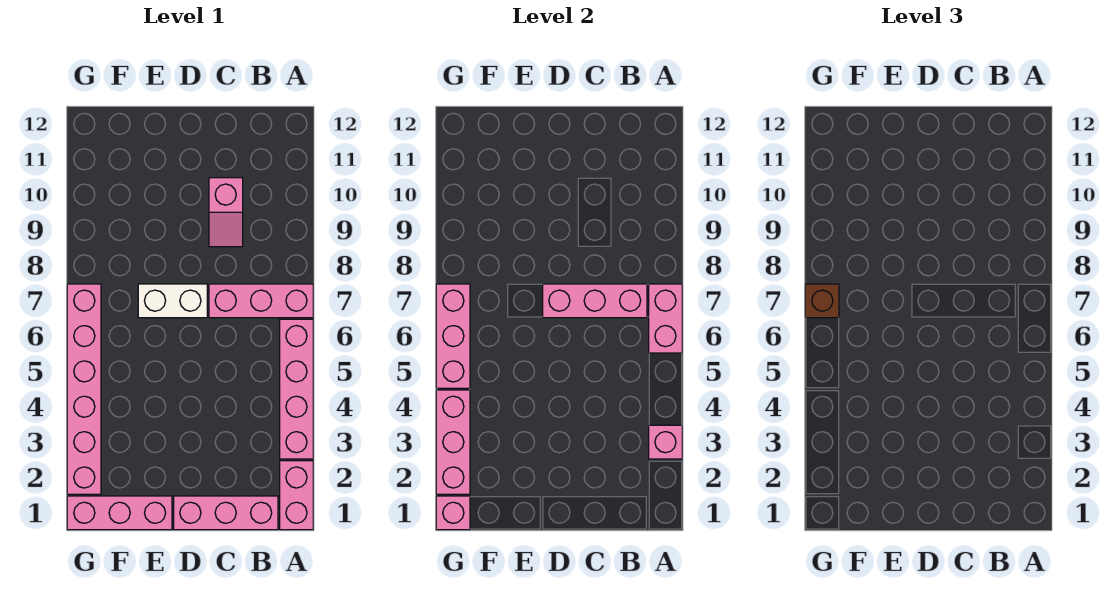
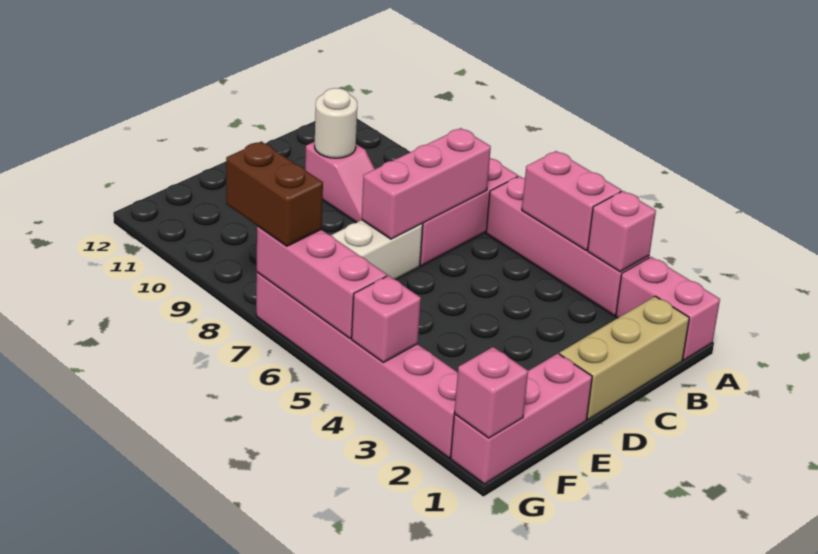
pink 1x2 brick [649,284,682,353] -> pink 1x2 brick moved to [522,151,621,250]
pink 1x3 brick [174,496,278,530] -> tan 1x3 brick [559,296,689,420]
none -> white 1x1 round brick [315,88,357,158]
pink 1x3 brick [436,390,470,494] -> pink 1x1 brick [352,276,421,362]
brown 1x1 brick [805,284,839,318] -> brown 1x2 brick [226,142,323,246]

